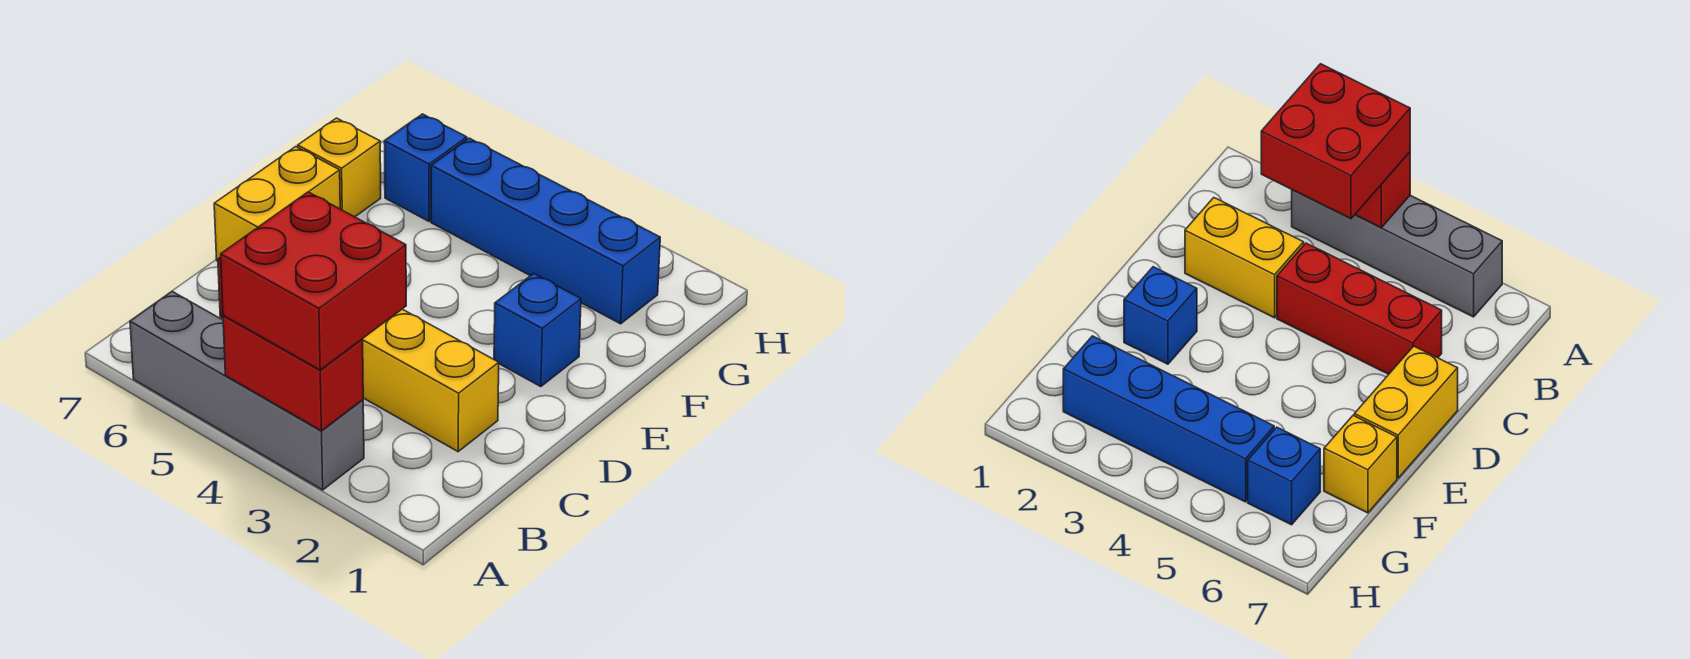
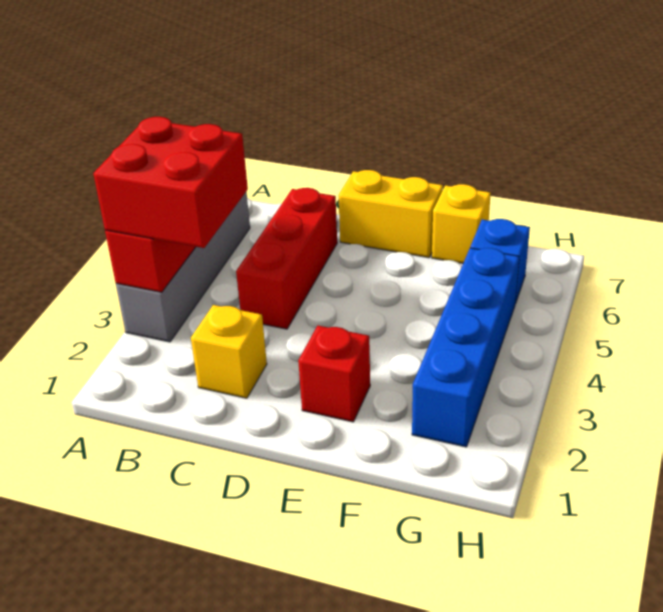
yellow 1x2 brick [363,309,499,452] -> yellow 1x1 brick [191,305,267,398]
blue 1x1 brick [494,273,581,387] -> red 1x1 brick [298,326,370,422]

